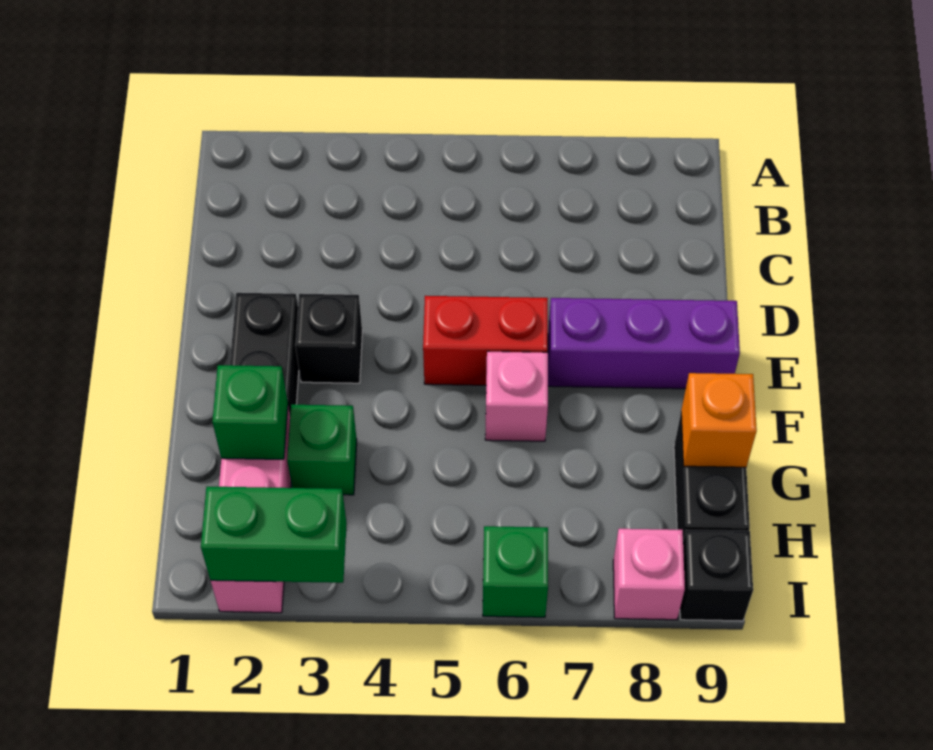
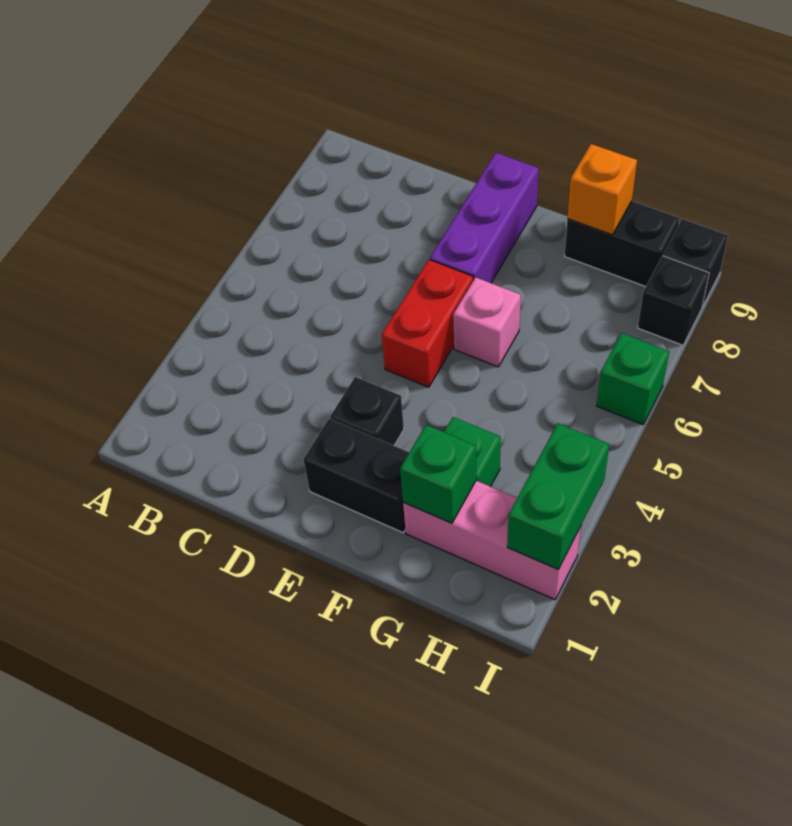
pink 1x1 brick [613,529,685,620] -> black 1x1 brick [638,256,709,345]

